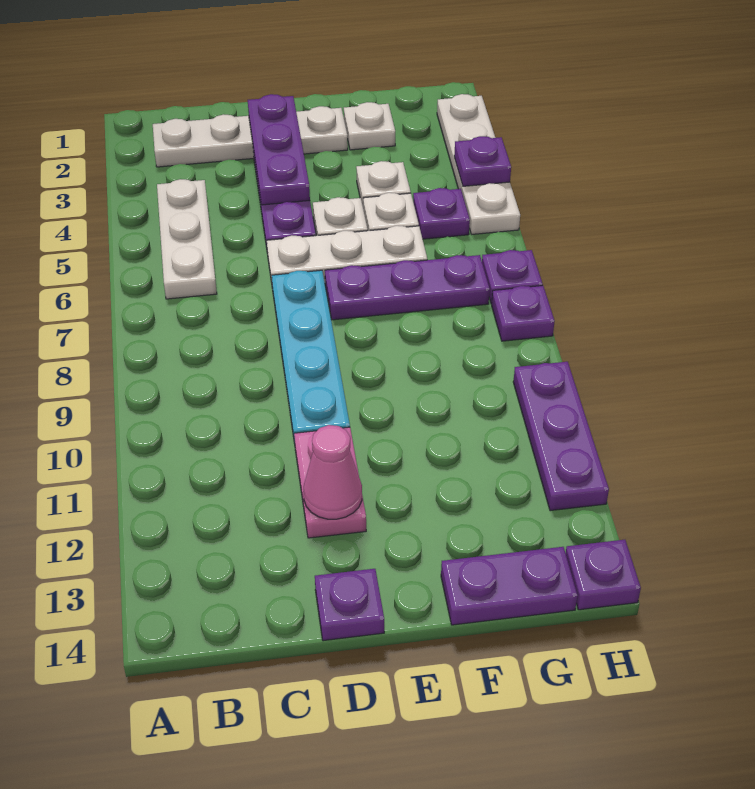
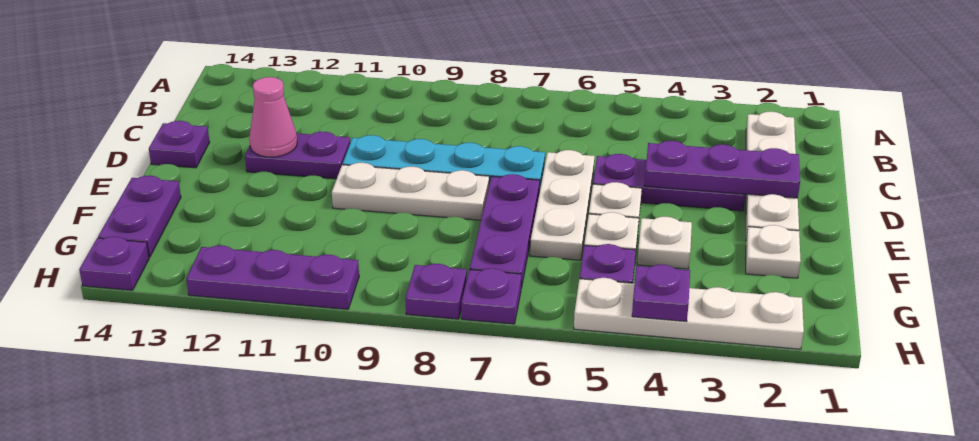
white 1x3 plate [157,179,217,299] -> white 1x3 plate moved to [332,163,489,220]
pink 1x2 plate [294,427,366,538] -> purple 1x2 plate [245,132,351,179]

